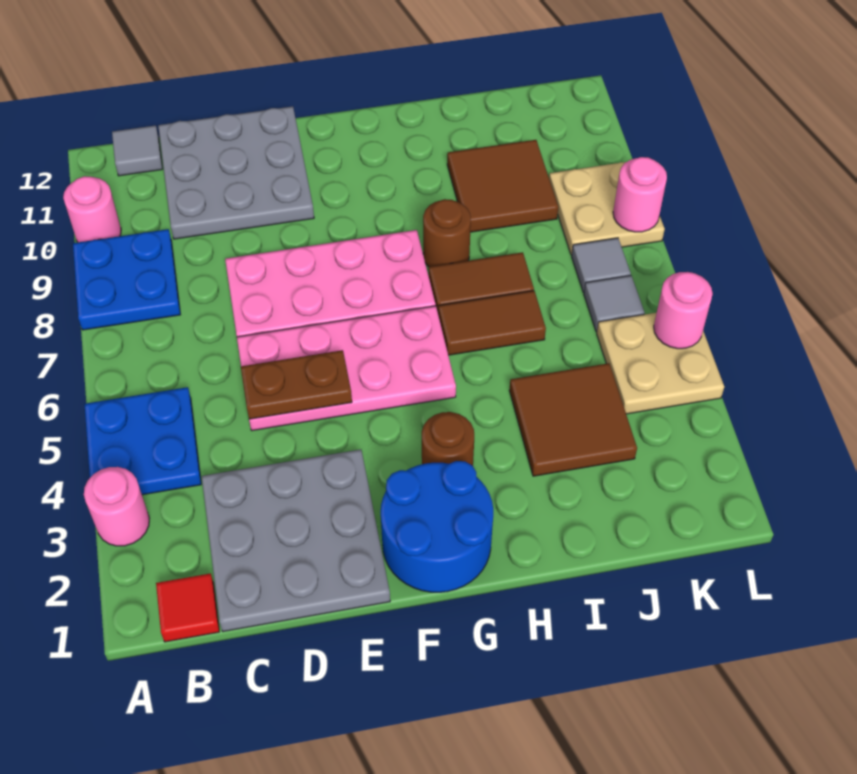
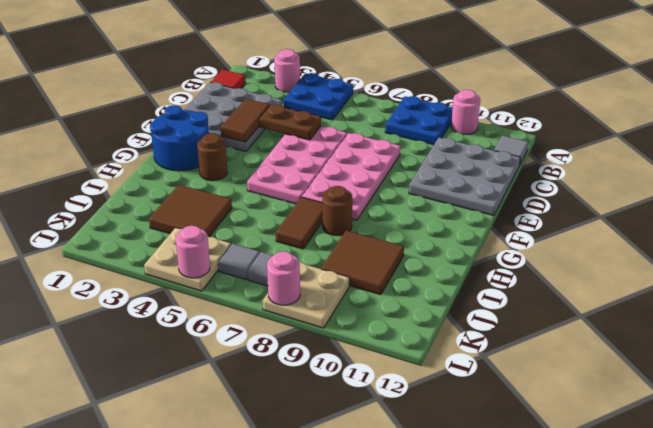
brown 1x2 plate [241,350,352,419] -> brown 1x2 plate turned to [259,105,321,140]
brown 1x2 tile [438,291,546,355] -> brown 1x2 tile moved to [221,99,270,142]

